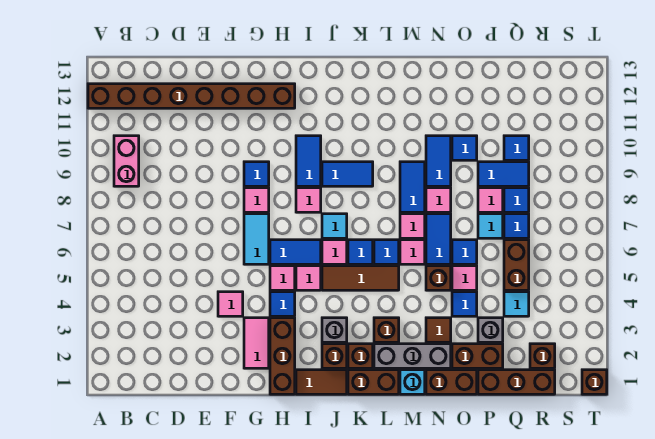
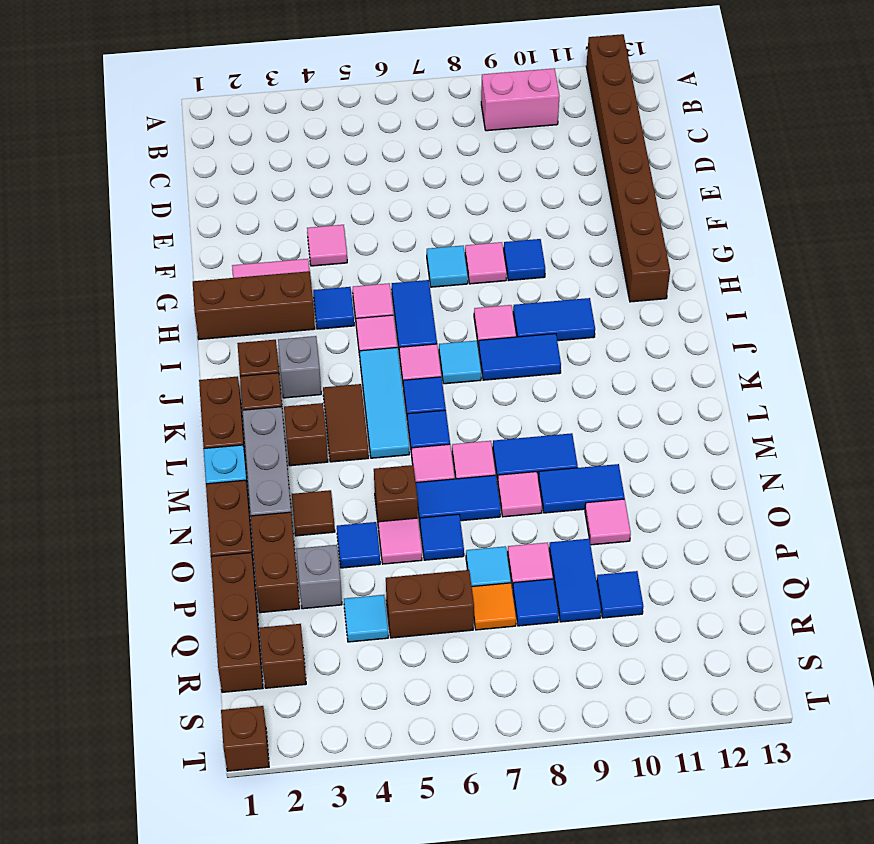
cyan 1x2 tile [244,214,269,264] -> cyan 1x1 tile [427,246,468,287]
brown 1x2 tile [296,370,347,394] -> brown 1x2 tile moved to [323,384,369,462]
brown 1x3 tile [322,266,399,290] -> cyan 1x3 tile [360,348,409,458]
blue 1x2 tile [322,162,373,186] -> blue 1x2 tile turned to [479,334,561,380]
blue 1x1 tile [452,136,477,160] -> pink 1x1 tile [585,499,631,545]
blue 1x1 tile [504,214,529,238] -> orange 1x1 tile [472,583,516,630]

